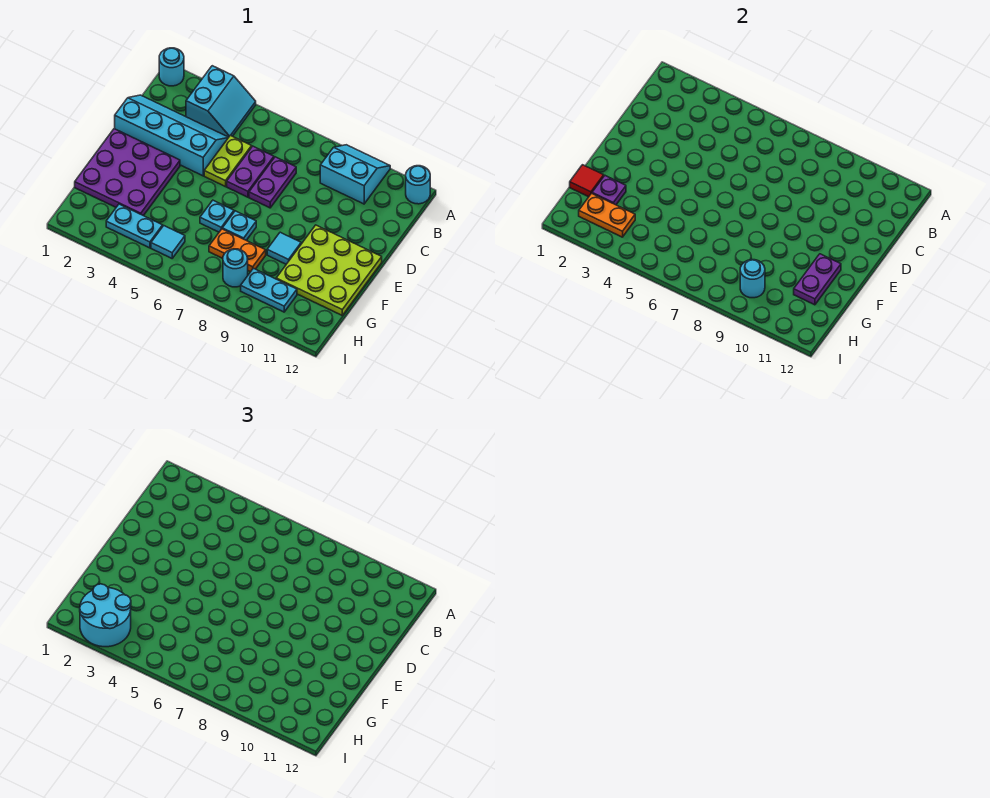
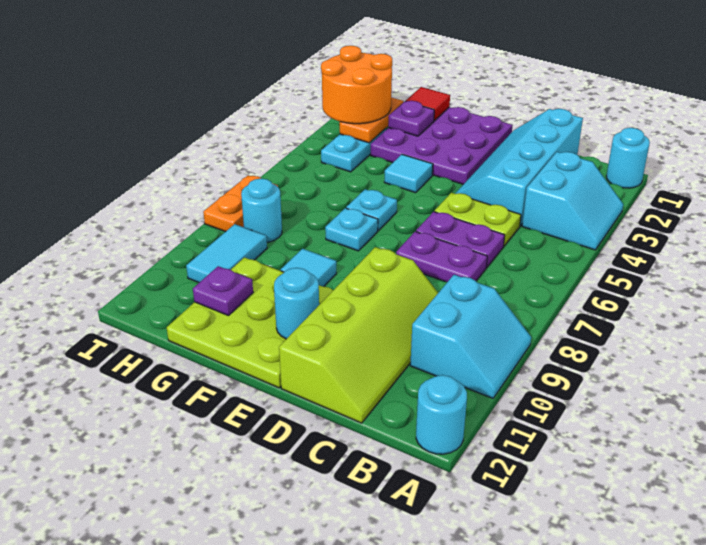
cyan 2x2 slope [186,66,256,137] -> cyan 2x2 slope turned to [522,152,623,250]
cyan 2x4 slope [115,95,229,176] -> cyan 2x4 slope turned to [455,109,583,226]
none -> lime 2x4 slope [279,247,438,423]
purple 1x2 plate [794,254,841,305] -> purple 1x1 plate [193,266,253,316]
orange 1x2 plate [209,229,266,272] -> orange 1x2 plate moved to [203,175,278,232]
cyan 2x2 round brick [80,584,131,647] -> orange 2x2 round brick [321,46,392,124]
cyan 1x1 tile [151,226,185,258] -> cyan 1x1 tile moved to [384,154,433,193]
cyan 1x2 plate [241,268,297,312] -> cyan 1x2 tile [186,224,267,282]
cyan 1x1 round brick [740,260,765,298] -> cyan 1x1 round brick moved to [274,268,319,339]

